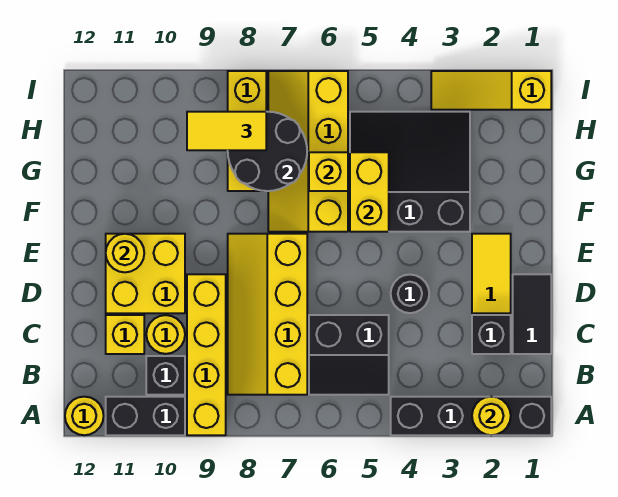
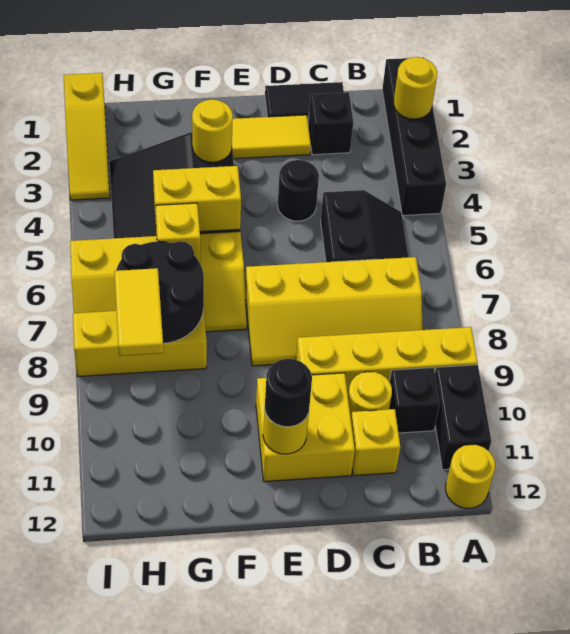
none -> black 1x1 round brick [265,359,312,427]
none -> yellow 1x1 round brick [192,100,233,162]

